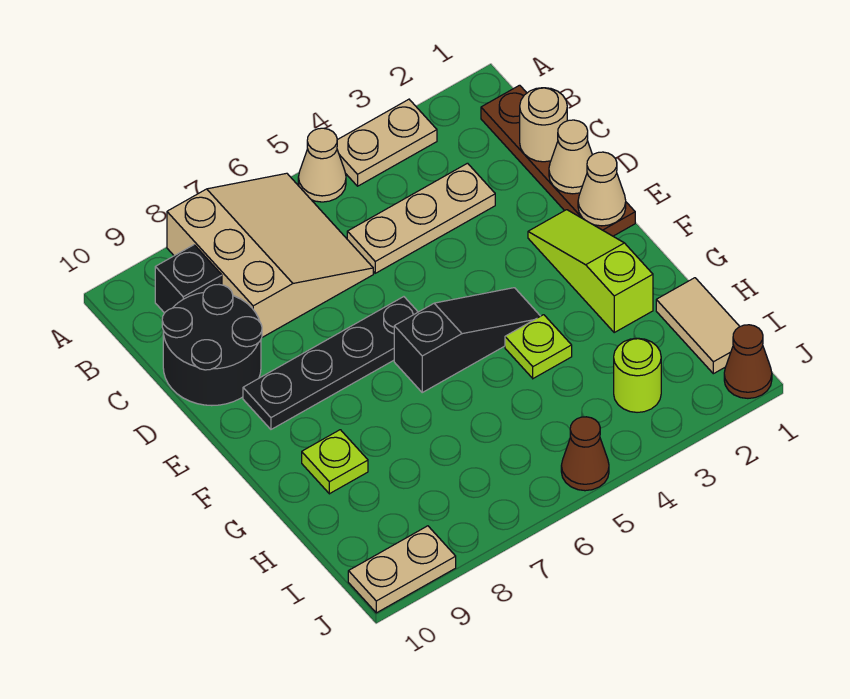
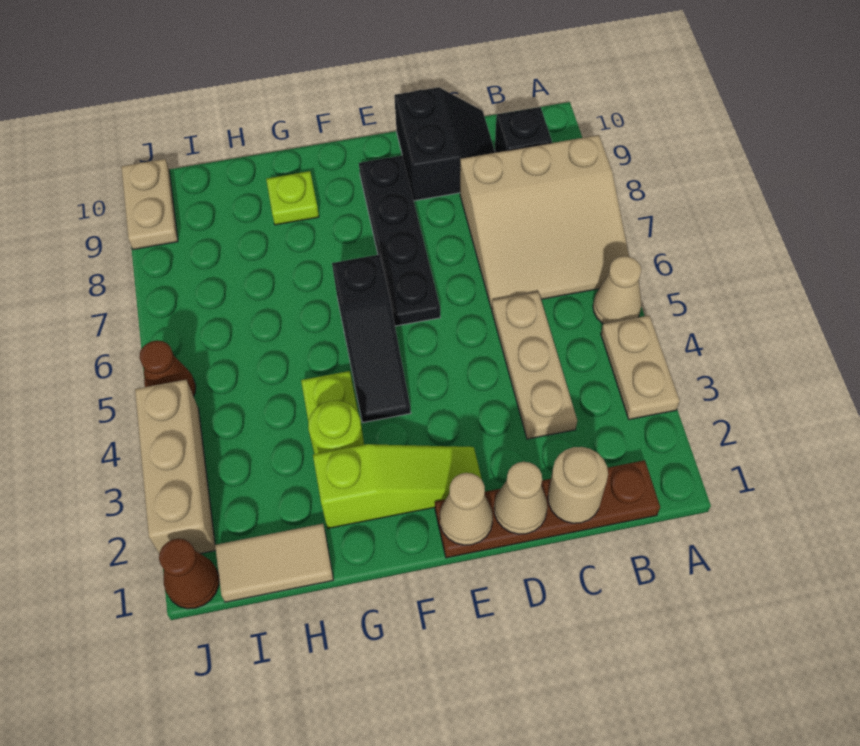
black 2x2 round brick [162,285,262,406] -> black 2x2 slope [394,87,495,201]
lime 1x1 round brick [614,338,661,412] -> lime 1x1 round brick moved to [308,401,364,454]
none -> tan 1x3 brick [135,380,216,554]

